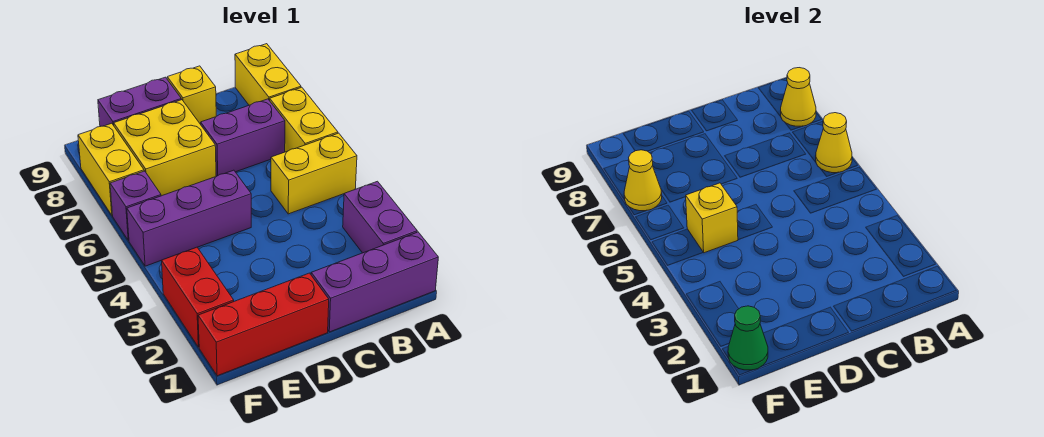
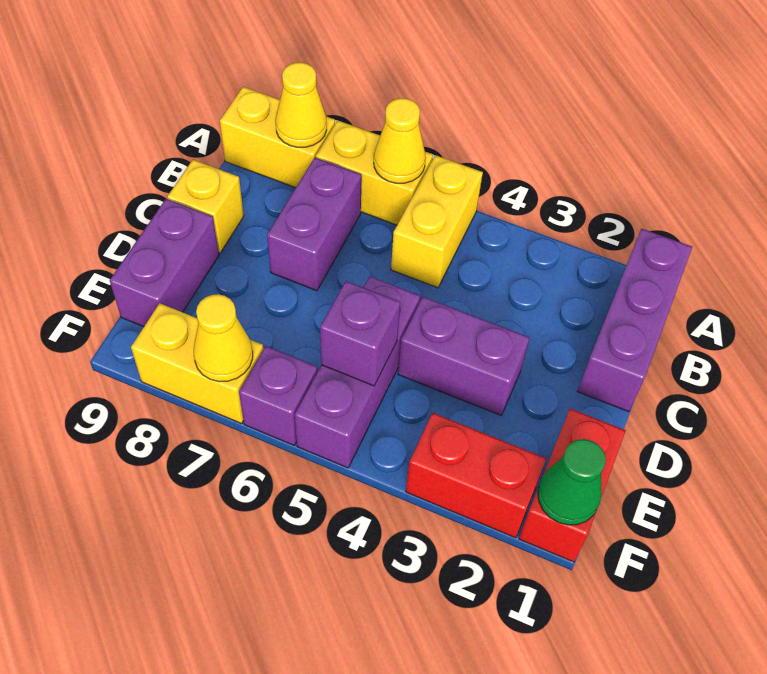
purple 1x2 brick [343,181,417,253] -> purple 1x2 brick moved to [398,297,530,415]
red 1x3 brick [198,273,329,376] -> red 1x2 brick [519,409,626,562]
yellow 2x2 brick [114,100,216,196] -> none
yellow 1x1 brick [686,183,738,253] -> purple 1x1 brick [320,281,400,386]

